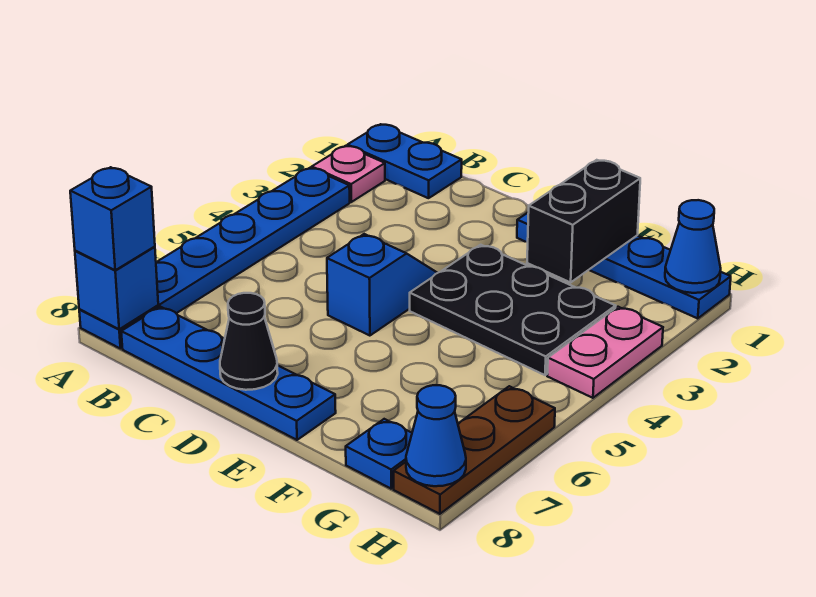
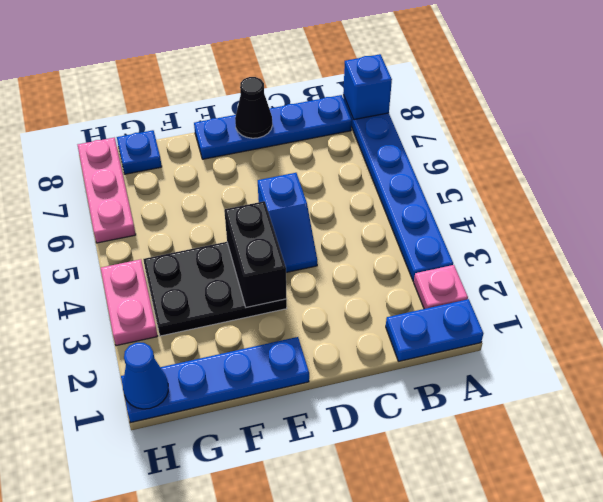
blue 1x1 brick [70,167,155,270] -> none
black 1x2 brick [527,160,640,282] -> black 1x2 brick moved to [224,201,287,307]
brown 1x3 plate [394,386,555,514] -> pink 1x3 plate [78,138,136,243]
blue 1x1 cone [406,385,466,486] -> none

